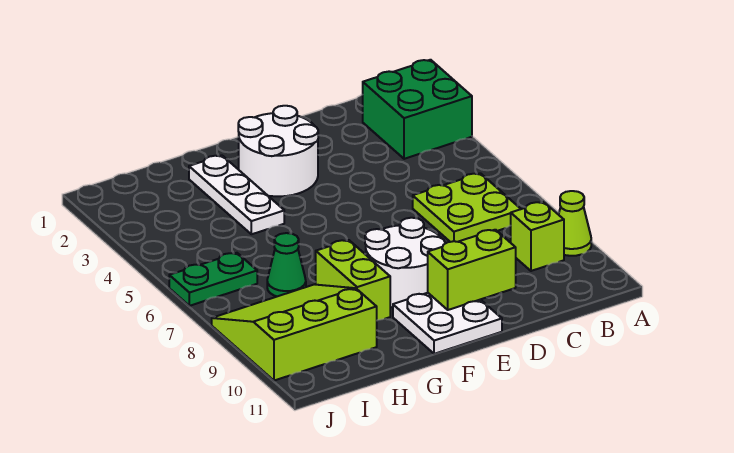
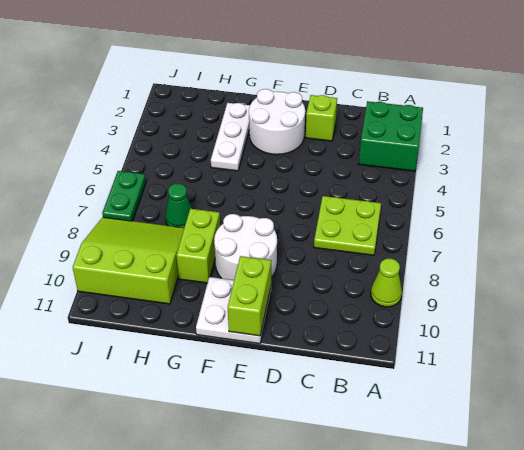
lime 1x1 brick [511,202,564,271] -> lime 1x1 brick moved to [306,95,337,141]
lime 1x2 brick [428,230,516,310] -> lime 1x2 brick turned to [228,256,271,336]
green 1x2 plate [169,253,257,306] -> green 1x2 plate turned to [102,171,146,221]

